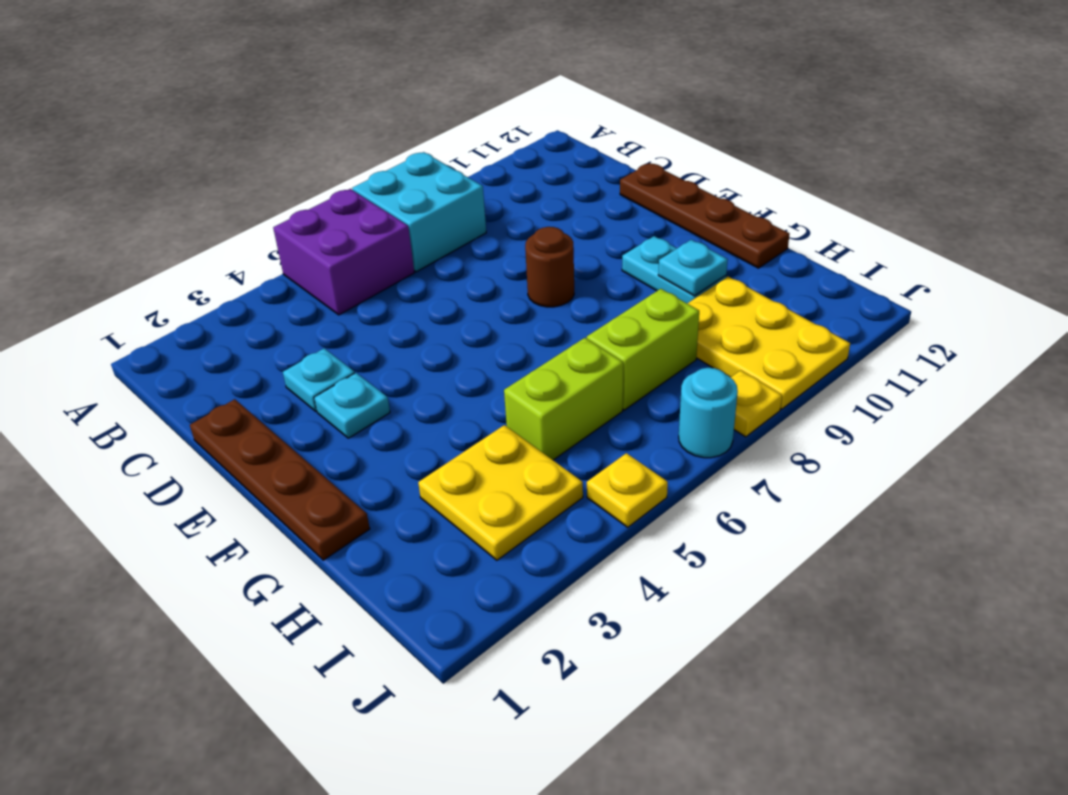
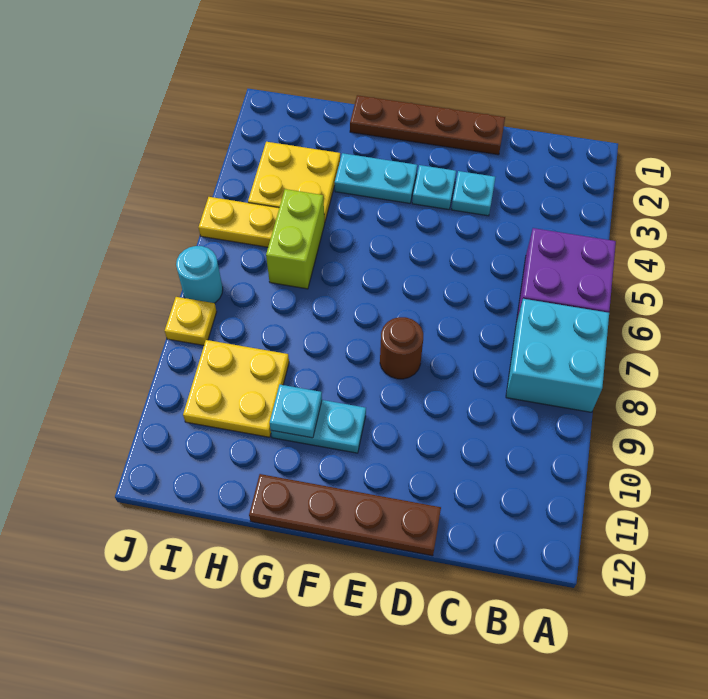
none -> cyan 1x2 plate [335,153,417,203]
lime 1x2 brick [587,289,699,410] -> none
yellow 2x3 plate [687,277,850,409] -> yellow 2x2 plate [183,340,289,437]
yellow 1x1 plate [587,453,668,527] -> yellow 1x2 plate [199,197,279,247]

